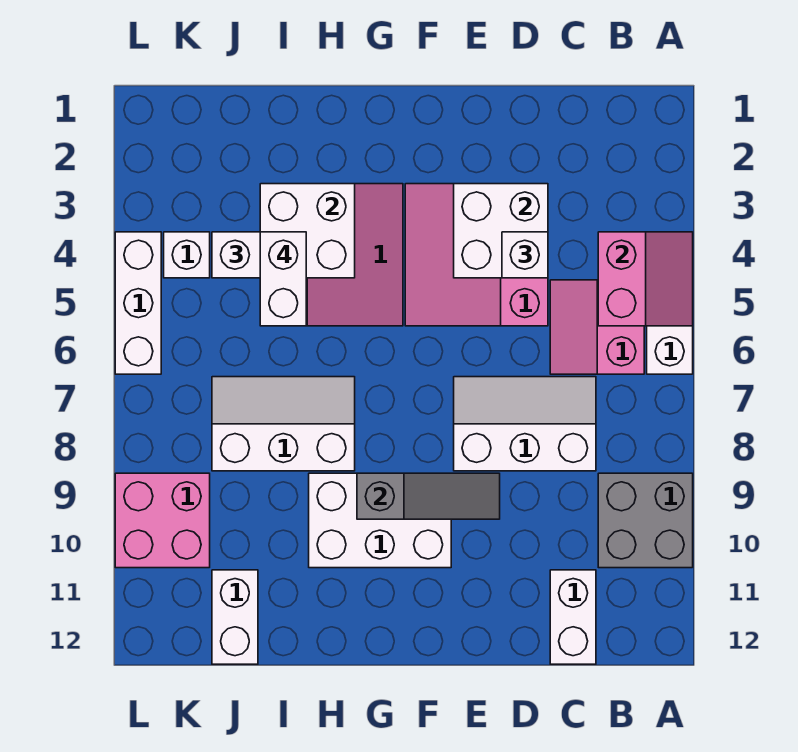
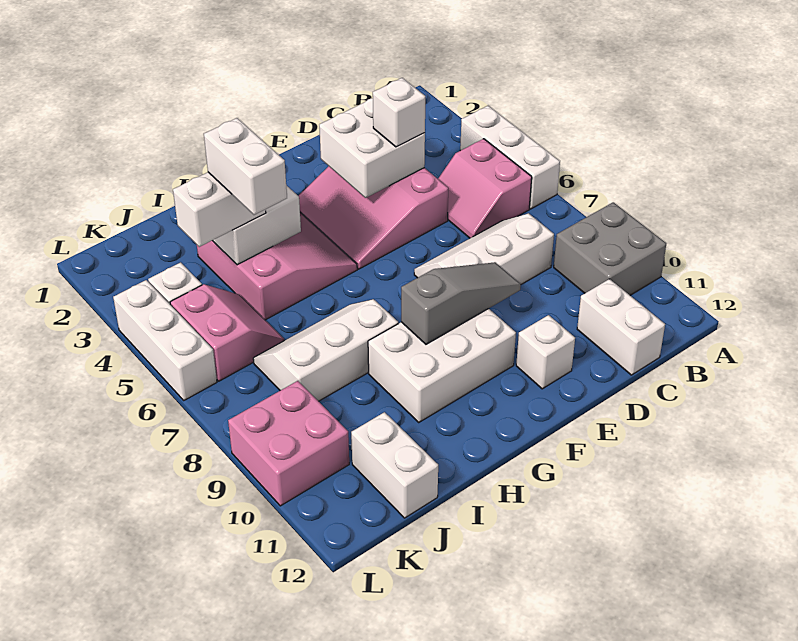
pink 2x2 slope [598,232,693,326] -> pink 2x2 slope moved to [170,284,284,381]
none -> white 1x1 brick [516,315,575,389]

